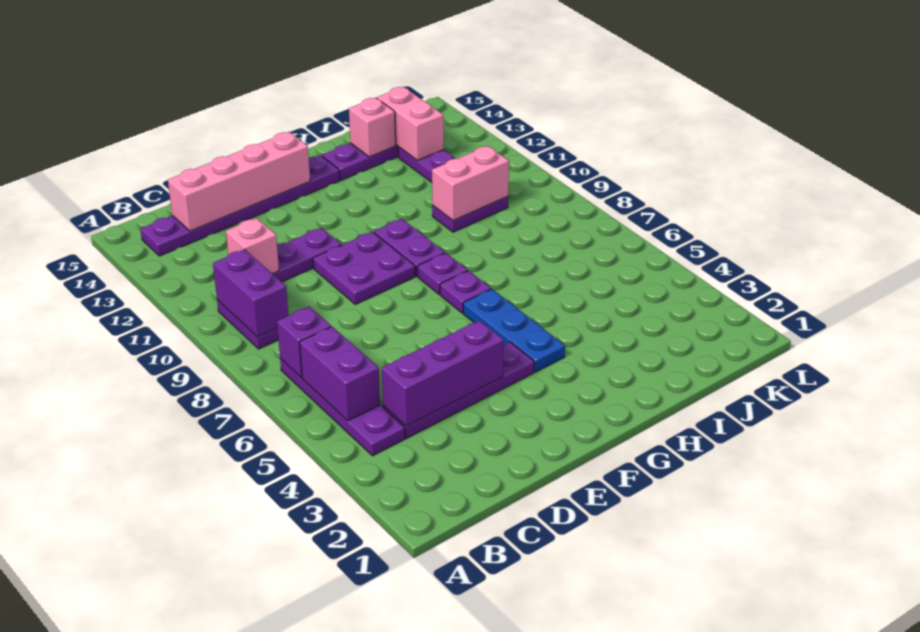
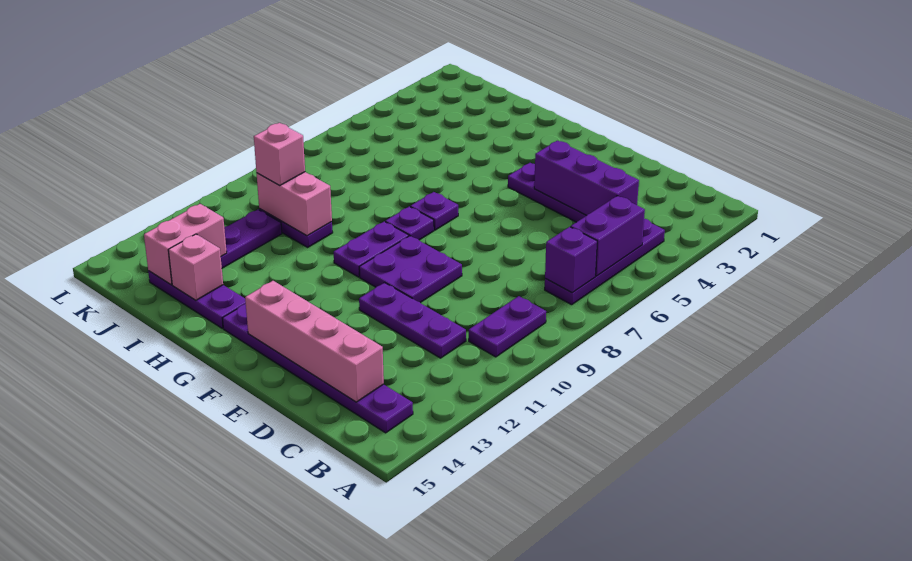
purple 1x2 brick [213,249,288,337] -> none
pink 1x1 brick [226,218,279,274] -> pink 1x1 brick moved to [254,123,305,186]
blue 1x3 plate [463,289,565,372] -> none

